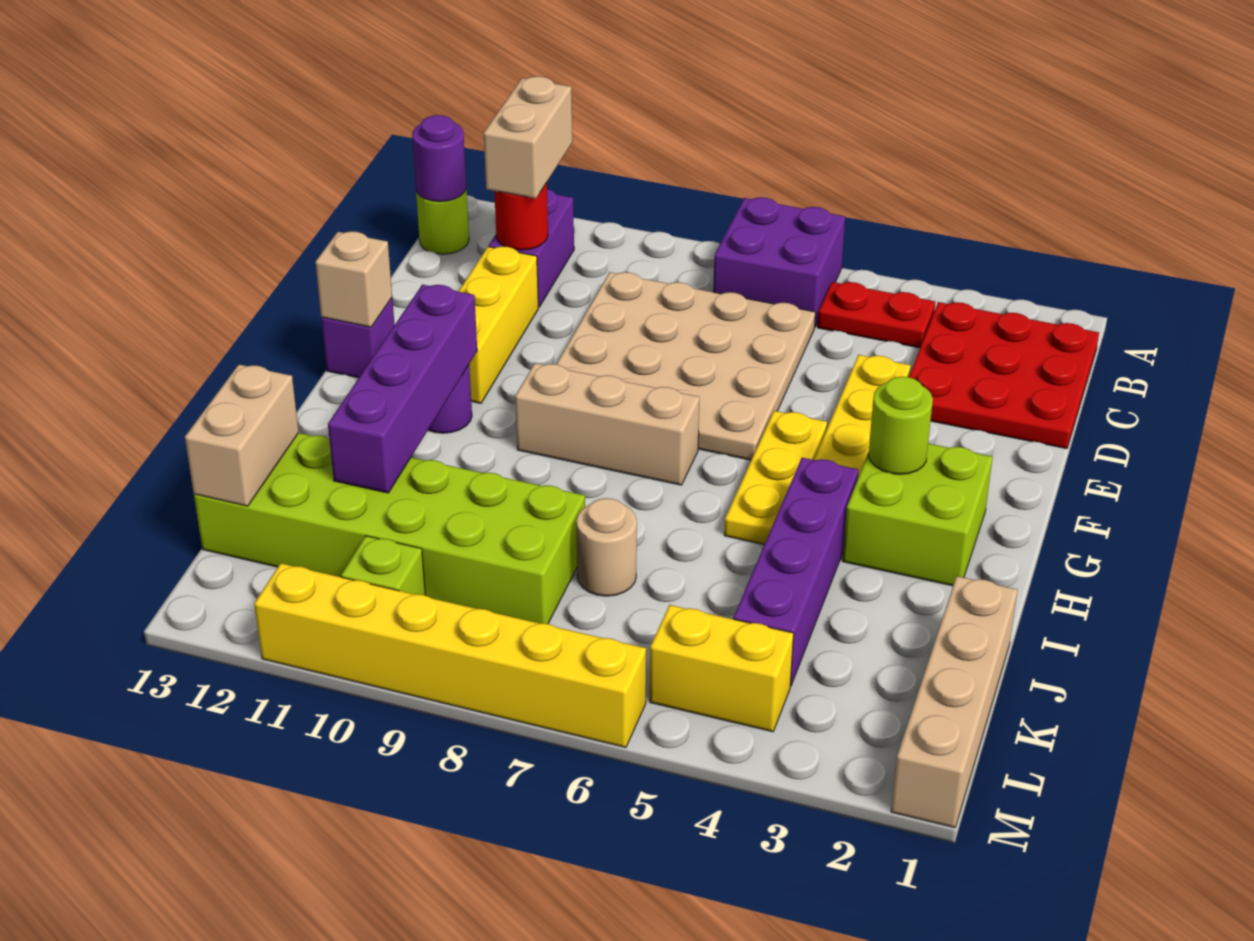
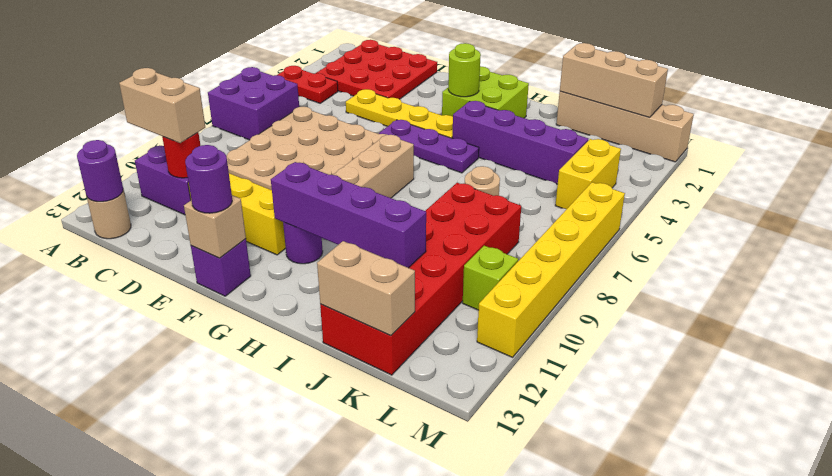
red 1x2 plate [818,282,935,348] -> red 1x2 plate turned to [278,66,338,103]
lime 1x1 round brick [416,190,469,254] -> tan 1x1 round brick [87,190,131,239]
yellow 1x3 plate [724,411,827,545] -> purple 1x3 plate [379,120,479,173]
none -> purple 1x1 round brick [185,145,232,213]
none -> tan 1x3 brick [560,43,668,117]
lime 2x6 brick [194,433,585,624] -> red 2x6 brick [320,183,521,375]

